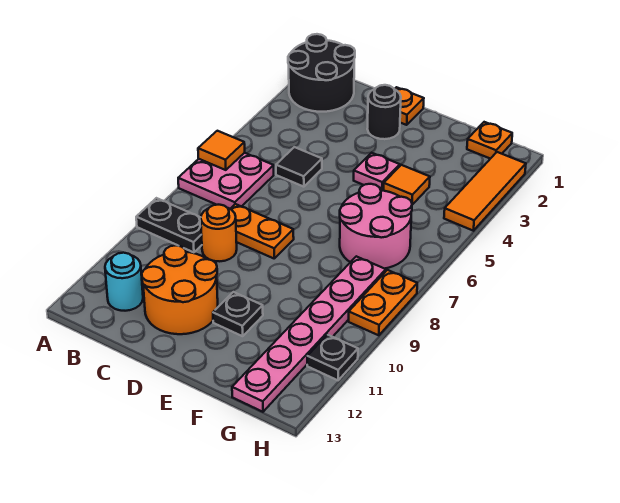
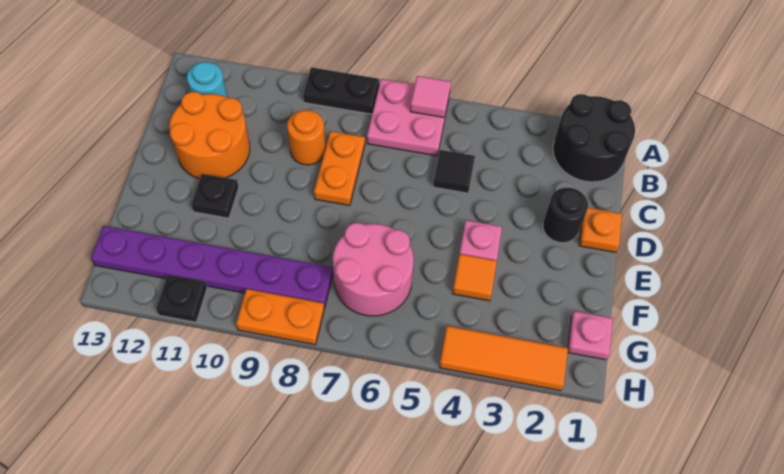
orange 1x1 tile [198,131,245,170] -> pink 1x1 tile [410,76,451,118]
black 1x2 plate [136,198,202,252] -> black 1x2 plate turned to [303,67,379,114]
orange 1x1 plate [467,122,512,159] -> pink 1x1 plate [568,311,613,360]
pink 1x6 plate [232,256,386,412] -> purple 1x6 plate [91,226,333,308]

